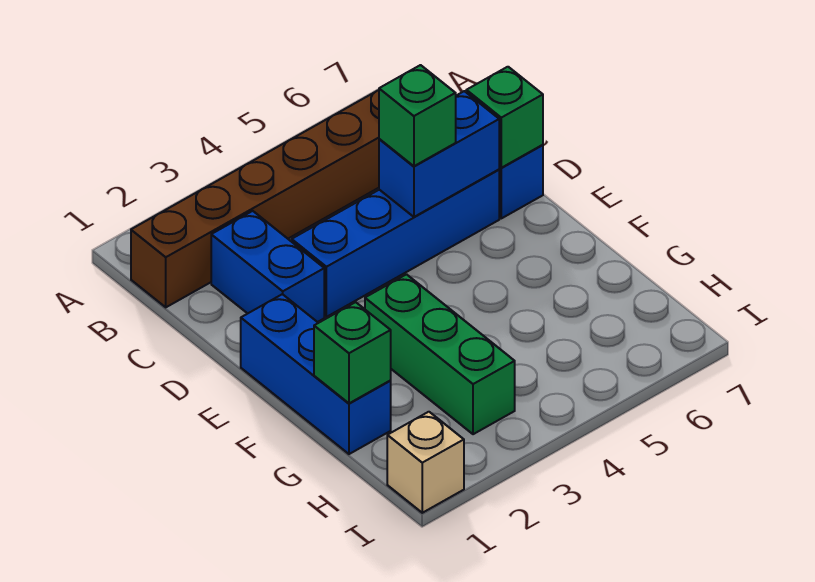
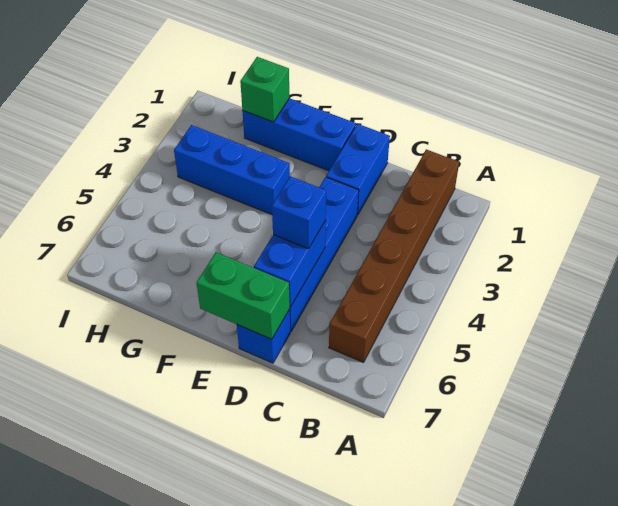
blue 1x2 brick [211,211,324,322] -> blue 1x2 brick turned to [326,124,390,215]
green 1x1 brick [379,65,456,166] -> blue 1x1 brick [272,176,326,249]
green 1x1 brick [466,67,543,168] -> green 1x2 brick [197,252,290,339]
green 1x3 brick [365,274,515,434] -> blue 1x3 brick [174,125,290,215]
tan 1x1 brick [387,412,464,513] -> none

